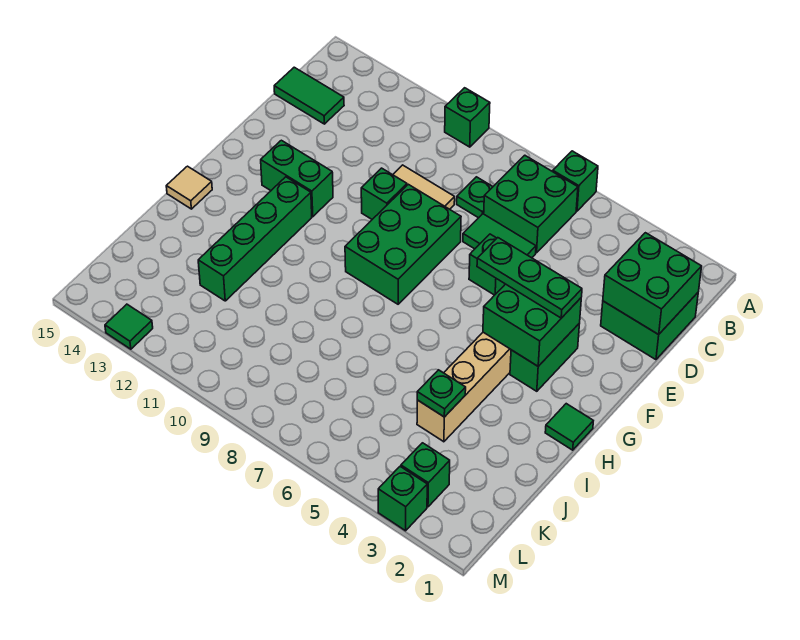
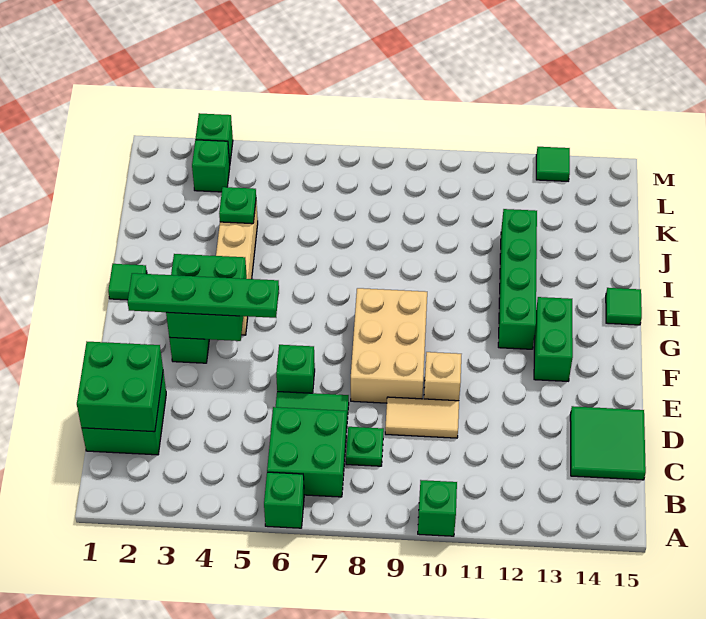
green 1x2 tile [274,67,344,124] -> green 2x2 tile [570,406,646,480]
green 2x3 brick [345,184,461,304] -> tan 2x3 brick [351,288,427,403]
green 1x1 brick [361,168,407,219] -> tan 1x1 brick [424,352,461,401]
green 1x3 plate [477,238,582,318] -> green 1x4 plate [128,273,279,318]
green 1x2 brick [261,140,333,217] -> green 1x2 brick turned to [534,297,573,381]
tan 1x1 tile [166,166,212,209] -> green 1x1 tile [606,288,642,325]

